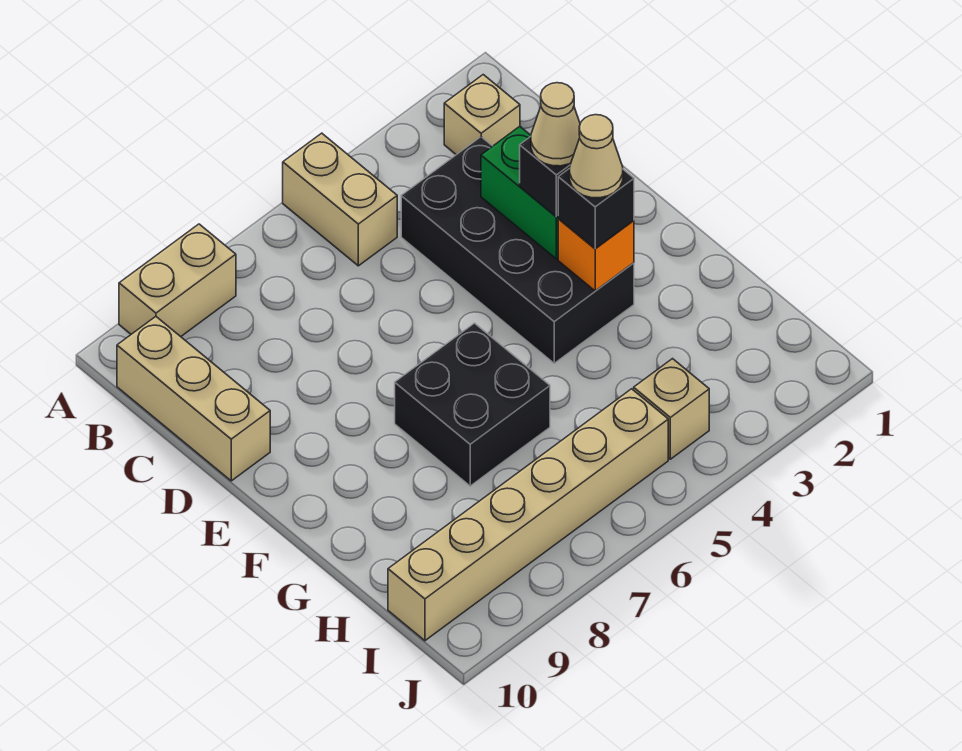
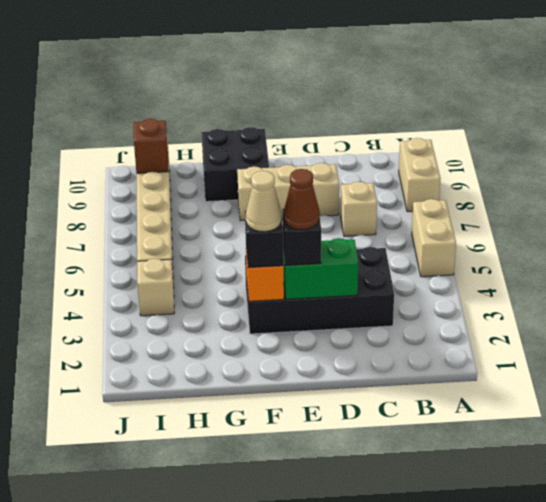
tan 1x2 brick [283,133,397,266] -> tan 1x2 brick turned to [412,199,456,277]
tan 1x1 brick [444,75,520,155] -> tan 1x1 brick moved to [341,182,377,236]
tan 1x3 brick [117,317,270,481] -> tan 1x3 brick moved to [237,163,339,221]
tan 1x1 cone [531,83,580,166] -> brown 1x1 cone [284,169,320,229]
black 2x2 brick [395,323,550,486] -> black 2x2 brick moved to [201,127,269,202]
none -> brown 1x1 brick [134,119,169,173]

